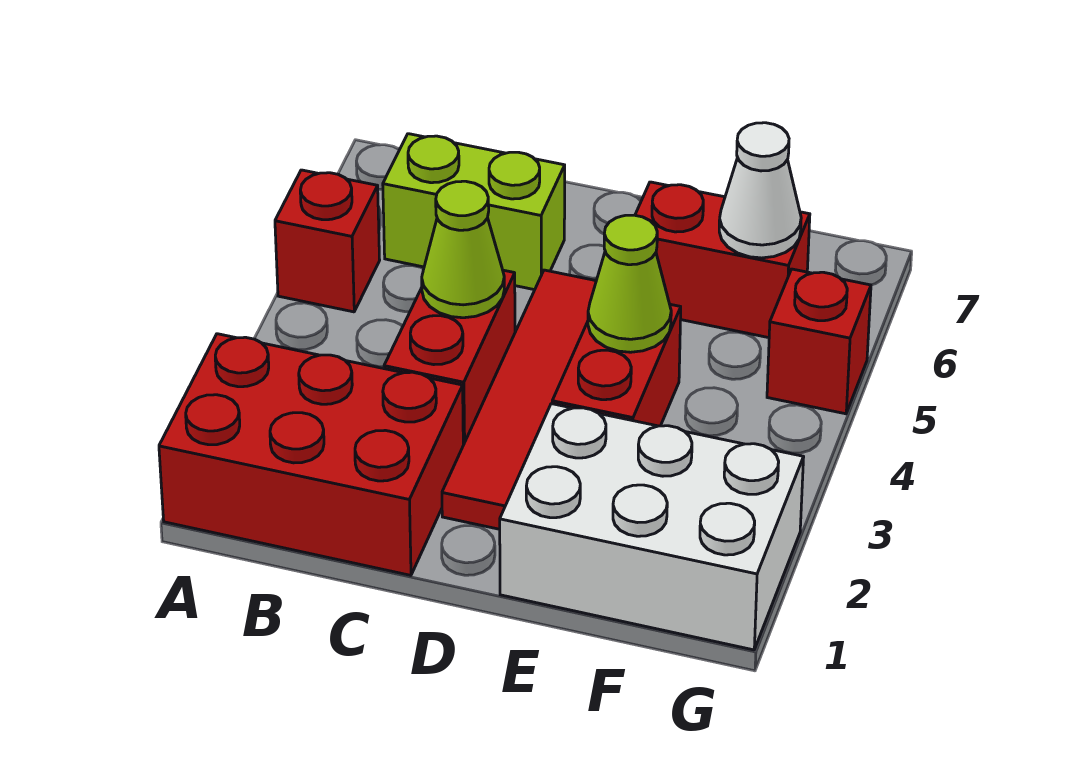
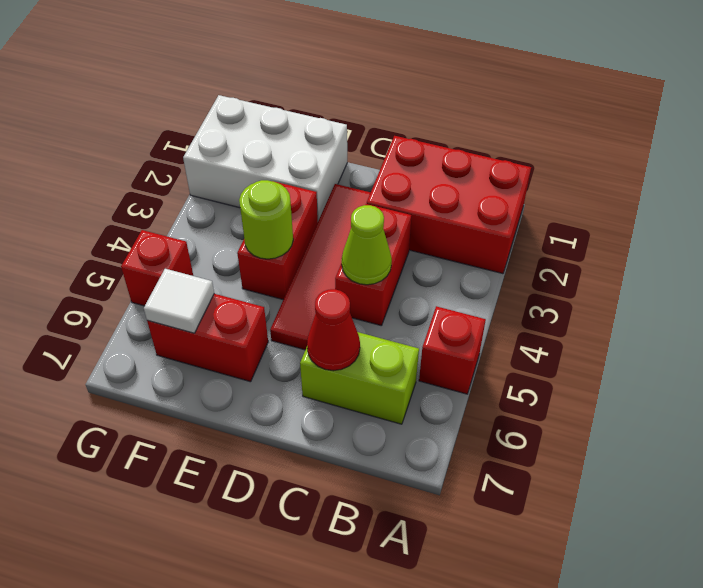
none -> red 1x1 cone [307,289,360,371]
lime 1x1 cone [588,215,671,352] -> lime 1x1 round brick [239,180,293,259]
white 1x1 cone [719,123,801,258] -> white 1x1 tile [144,269,214,333]

